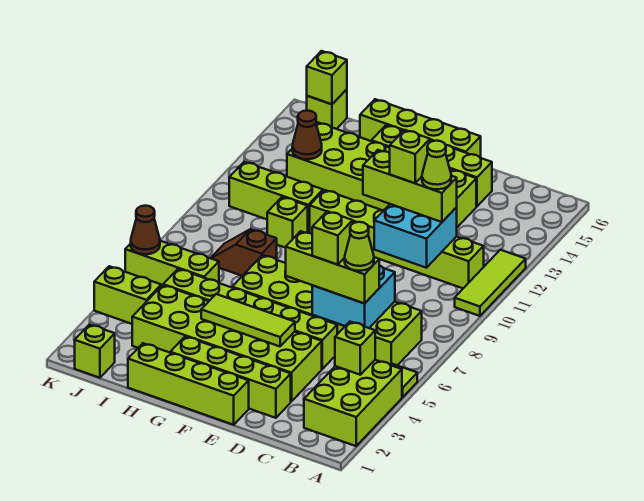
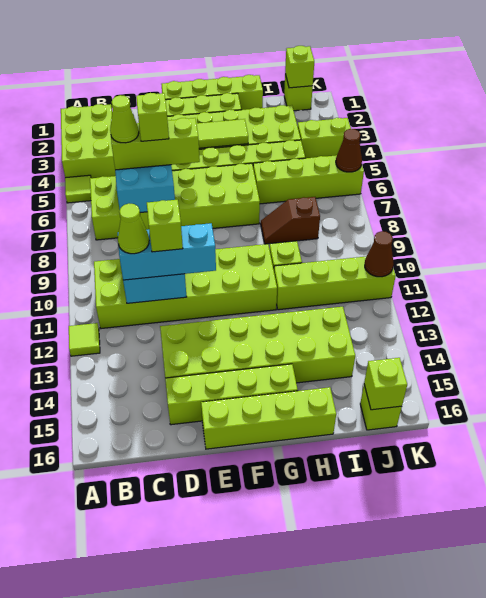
lime 1x3 tile [455,250,526,316] -> lime 1x1 tile [69,323,100,356]
lime 1x1 brick [335,322,375,375] -> lime 1x1 brick moved to [285,46,314,88]
lime 1x6 brick [310,190,484,288] -> lime 2x6 brick [94,244,277,329]
lime 1x3 brick [363,150,457,222] -> cyan 1x3 brick [118,223,216,280]
brown 1x2 slope [211,229,277,276] -> brown 1x2 slope turned to [261,197,320,244]
lime 1x3 brick [229,162,323,233] -> lime 1x4 brick [274,257,396,310]
lime 1x3 brick [125,241,219,286] -> lime 1x4 brick [253,155,364,204]
brown 1x1 cone [292,111,322,159] -> brown 1x1 cone moved to [365,231,394,277]

